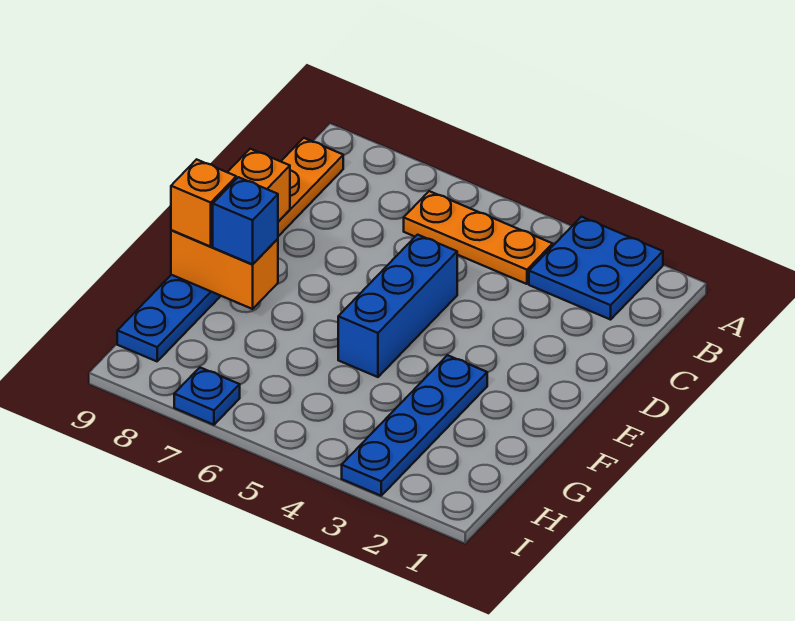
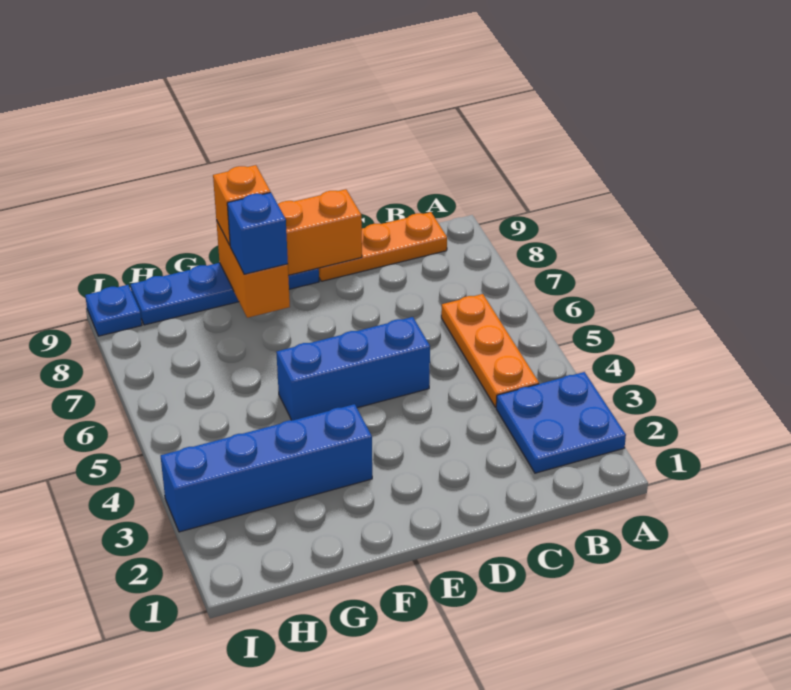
blue 1x4 plate [342,355,487,496] -> blue 1x4 brick [161,404,372,532]
blue 1x1 plate [174,368,240,425] -> blue 1x1 plate moved to [85,285,142,336]

